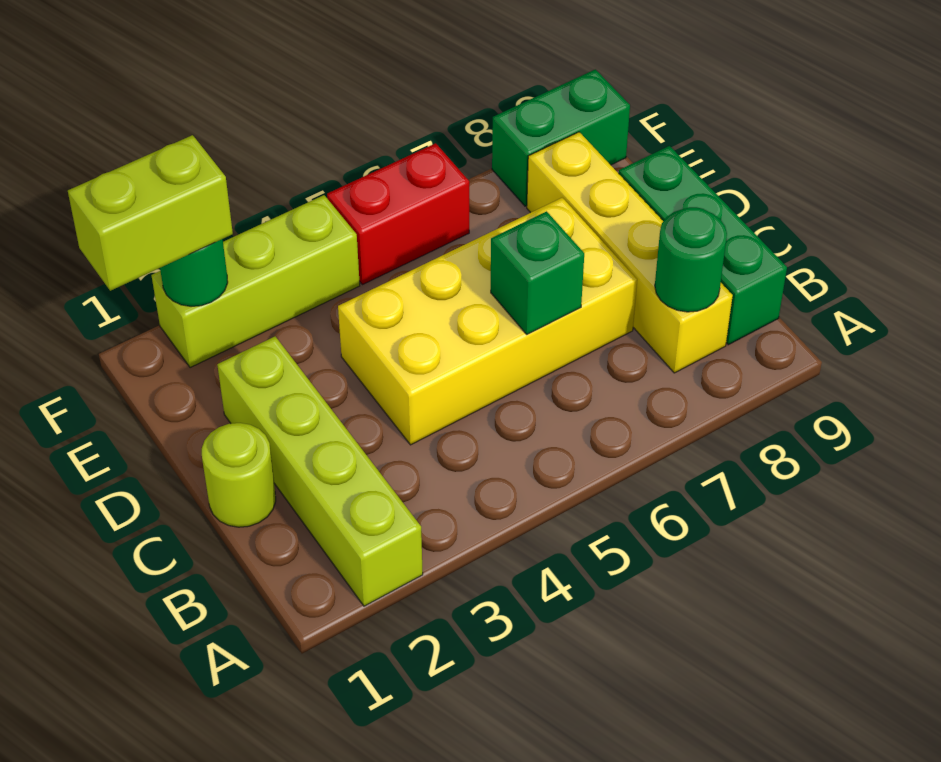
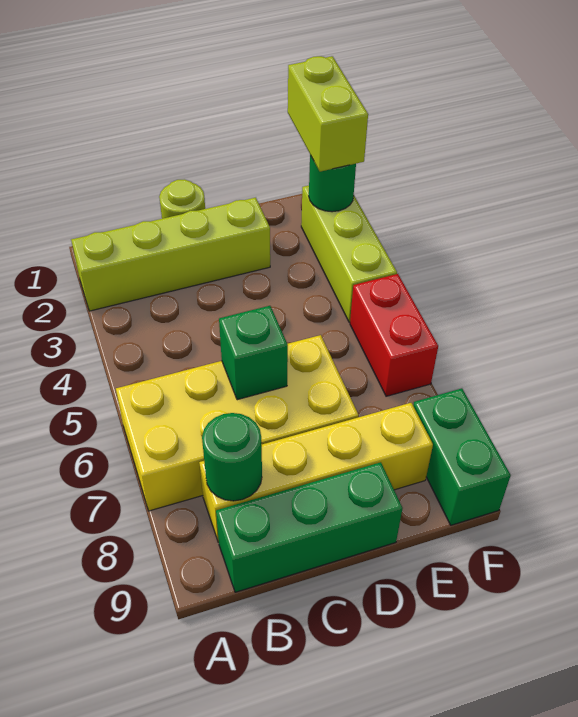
yellow 2x4 brick [338,198,637,445] -> yellow 2x4 brick turned to [116,335,359,511]

